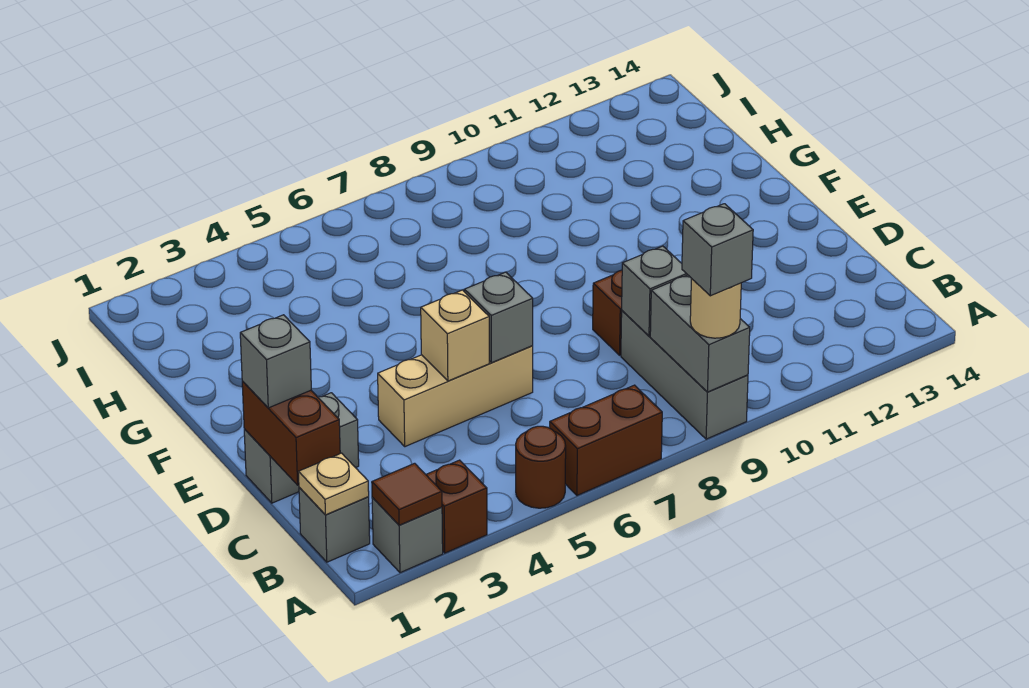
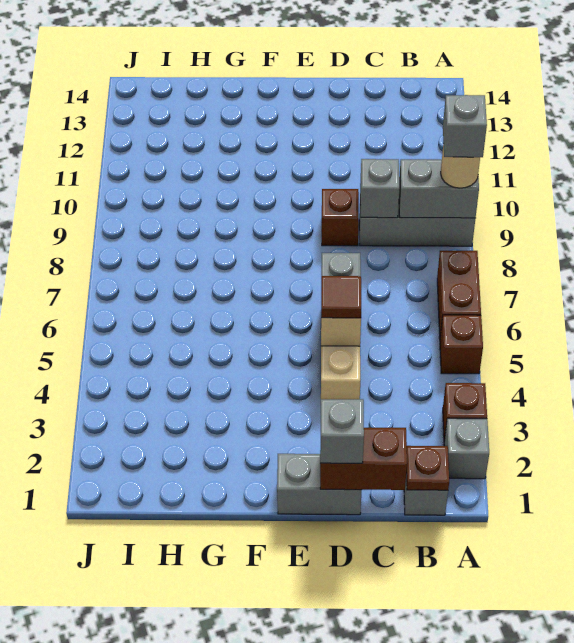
brown 1x1 tile [372,463,442,525] -> brown 1x1 tile moved to [321,276,361,318]
brown 1x1 round brick [516,426,566,508] -> brown 1x1 brick [440,315,483,374]
tan 1x1 plate [298,453,369,515] -> brown 1x1 plate [406,446,449,490]
grey 1x2 brick [244,393,359,503] -> grey 1x2 brick turned to [277,454,361,515]

